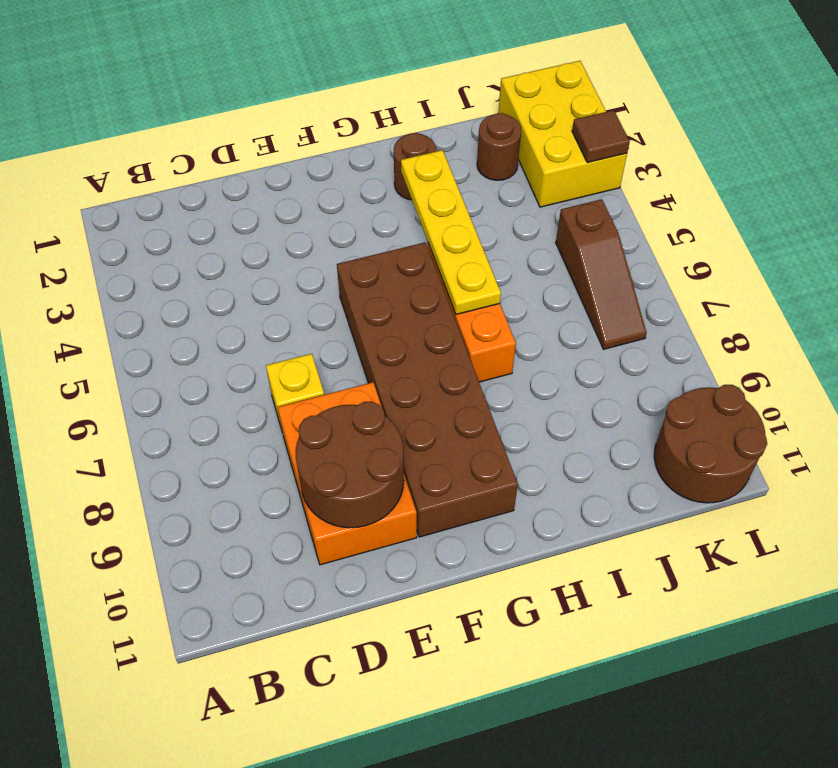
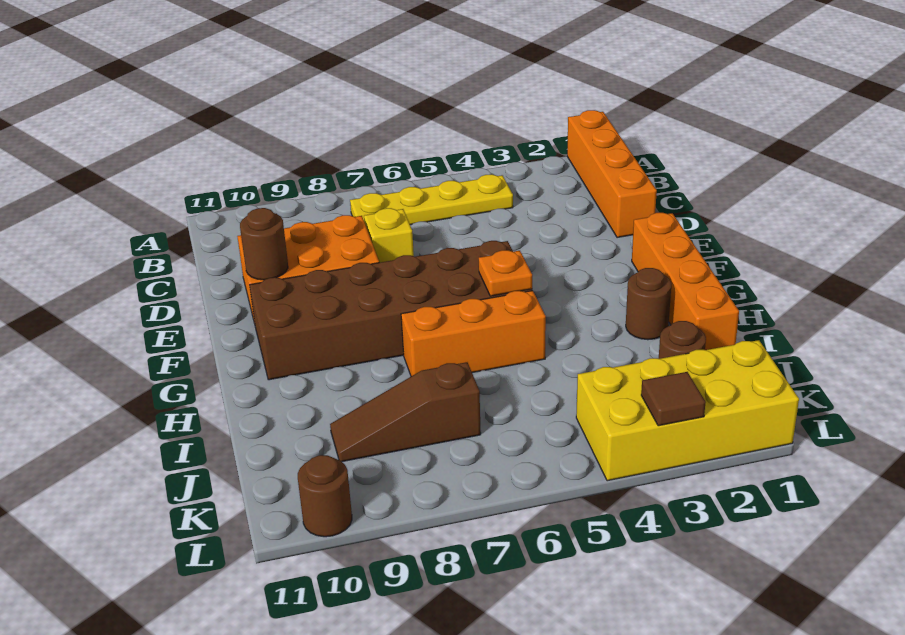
none -> orange 1x4 brick [567,110,657,238]
brown 2x2 round brick [296,402,404,528] -> brown 1x1 round brick [240,208,288,280]
none -> orange 1x4 brick [632,213,739,350]
none -> orange 1x1 plate [479,250,532,296]
yellow 1x4 plate [401,150,501,314] -> yellow 1x4 plate moved to [350,174,513,225]
yellow 2x3 brick [498,61,627,207] -> yellow 2x4 brick [576,340,799,481]
brown 1x3 slope [556,199,647,349] -> brown 1x3 slope moved to [330,362,481,462]
brown 2x2 round brick [654,385,767,503] -> brown 1x1 round brick [298,455,352,537]

